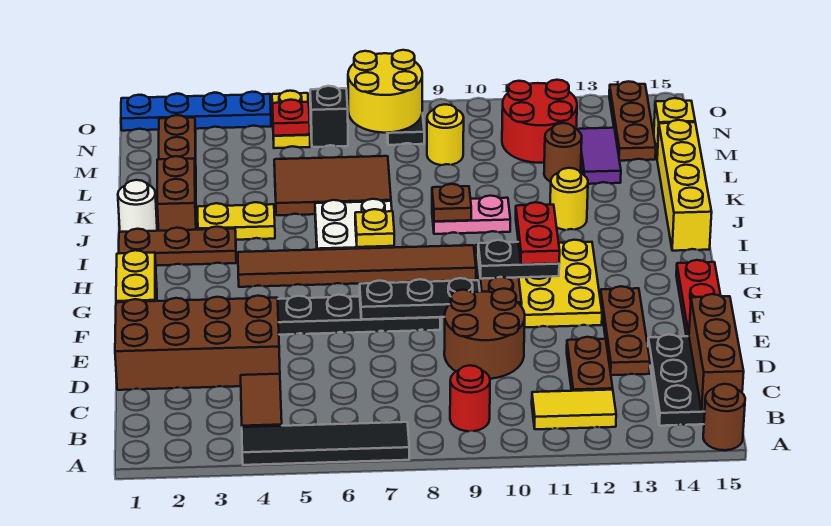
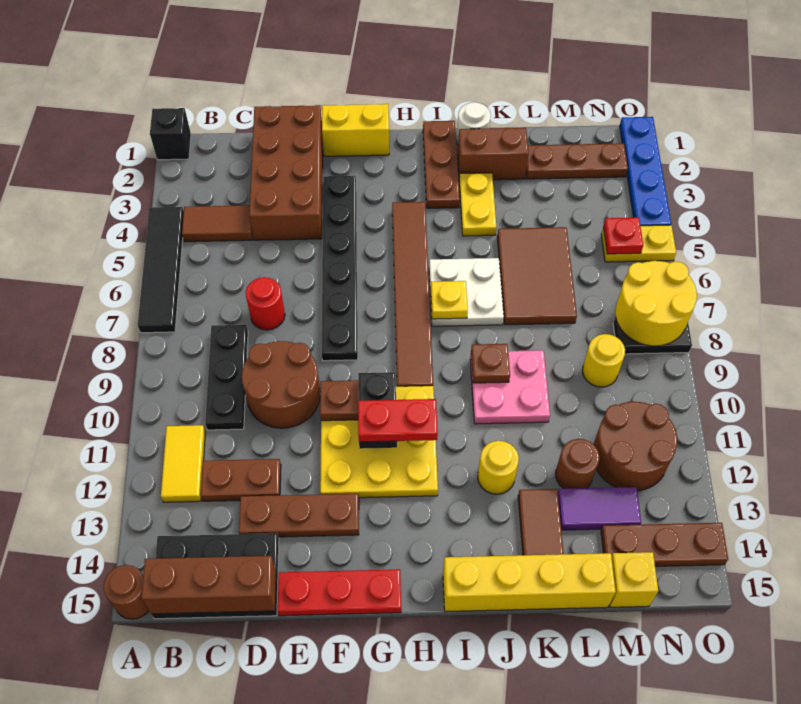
red 1x1 round brick [450,365,490,431] -> red 1x1 round brick moved to [246,277,285,330]
black 1x3 plate [360,278,480,319] -> black 1x3 plate moved to [205,325,248,430]
pink 1x2 plate [432,196,510,234] -> pink 2x2 plate [470,350,550,424]
none -> brown 1x2 tile [518,489,564,555]
red 2x2 round brick [502,80,577,163] -> brown 2x2 round brick [594,402,677,491]
black 1x1 brick [310,86,348,147] -> black 1x1 brick moved to [150,108,191,160]

